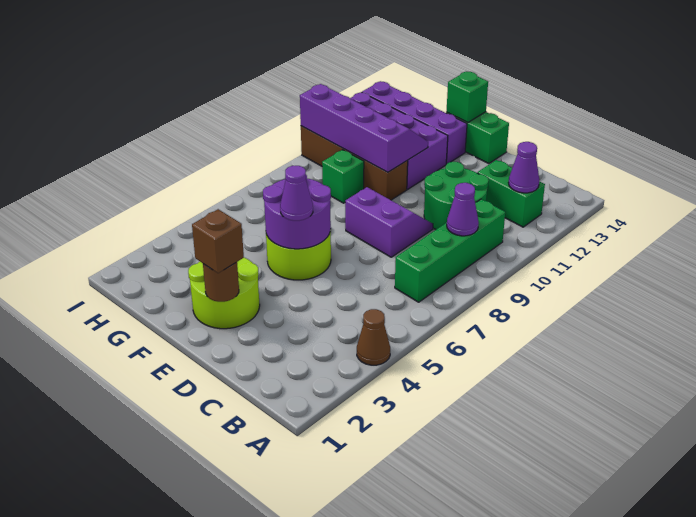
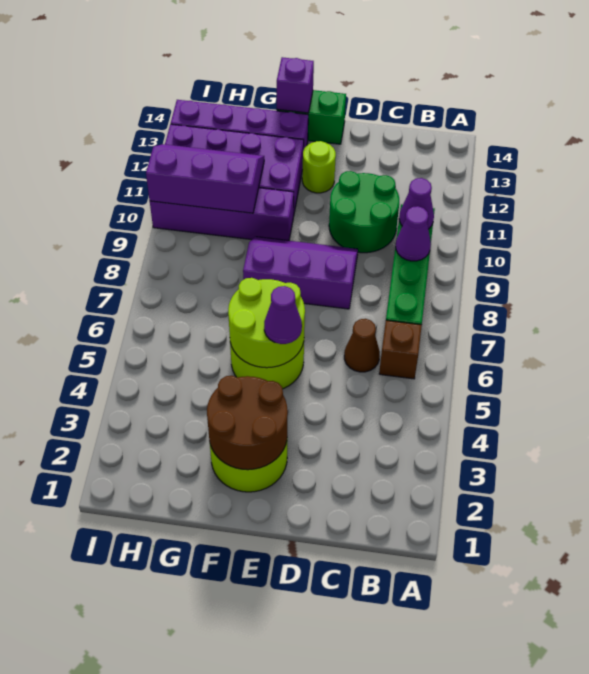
brown 1x1 cone [357,309,390,365] -> brown 1x1 cone moved to [344,319,380,372]
green 1x2 brick [478,160,545,227] -> none
purple 1x1 cone [508,142,539,193] -> purple 1x1 cone moved to [399,178,434,229]
purple 2x2 slope [345,187,433,257] -> purple 2x3 slope [243,237,358,309]
brown 1x1 round brick [203,262,239,302] -> brown 2x2 round brick [207,376,288,470]
brown 1x1 brick [192,209,244,273] -> brown 1x1 brick moved to [379,320,422,379]
purple 2x2 round brick [263,175,331,249] -> lime 2x2 round brick [228,278,305,368]
none -> lime 1x1 round brick [302,141,336,193]
brown 1x4 brick [301,126,408,200] -> purple 1x4 brick [150,188,294,241]
purple 2x4 slope [300,84,428,172] -> purple 2x3 slope [146,144,264,213]
green 1x1 brick [446,72,488,123] -> purple 1x1 brick [277,57,314,113]
green 1x1 brick [322,150,364,203] -> none

